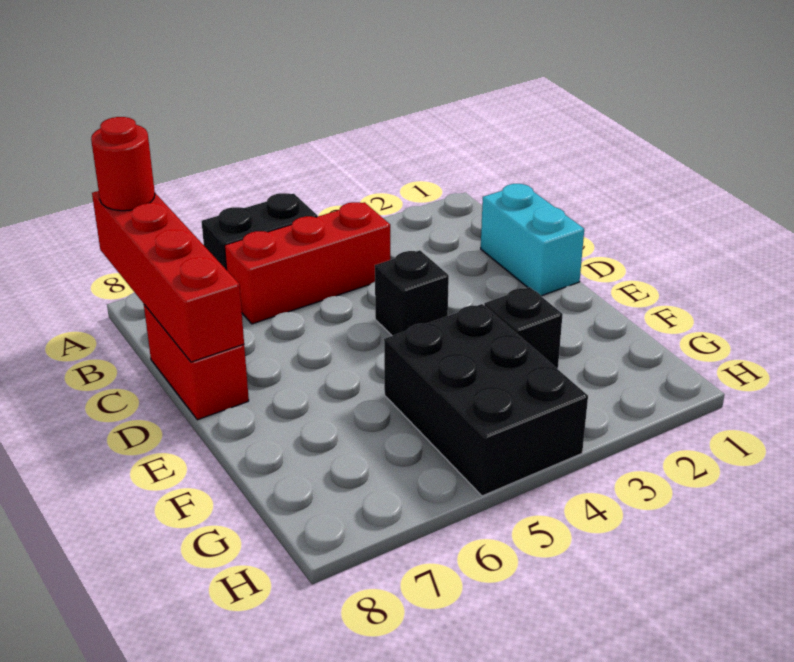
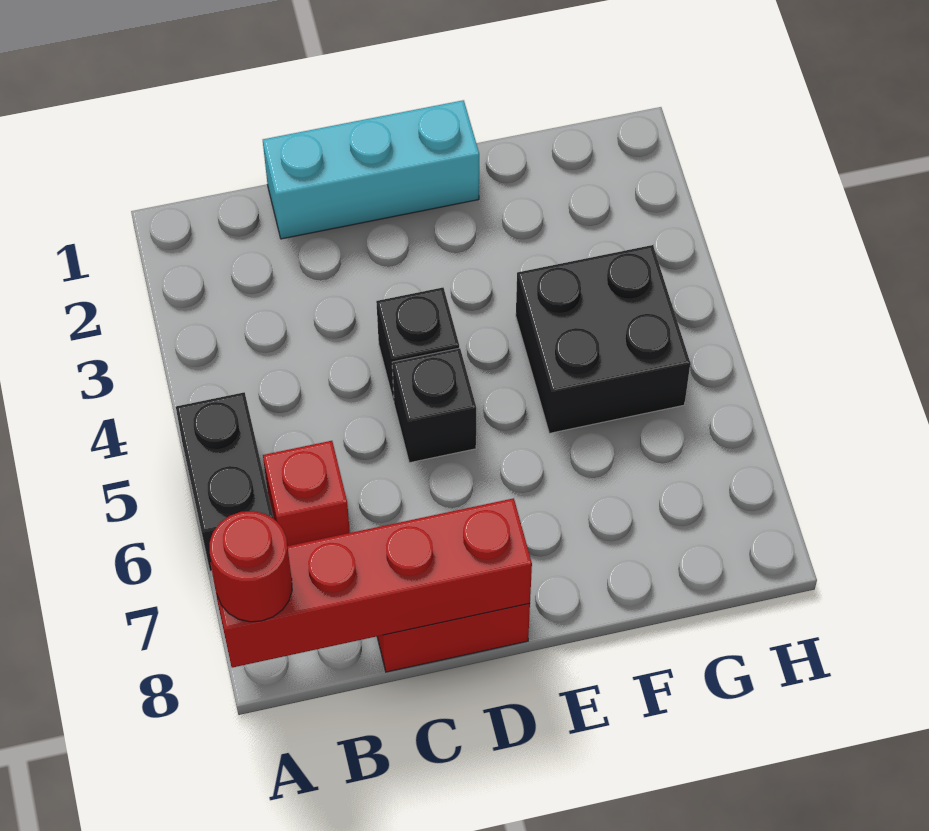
red 1x3 brick [225,202,390,324] -> red 1x1 brick [263,441,350,546]
cyan 1x2 brick [481,184,584,296] -> cyan 1x3 brick [263,100,479,239]
black 1x1 brick [484,287,563,369] -> black 1x1 brick moved to [392,348,476,463]
black 2x3 brick [384,304,588,496] -> black 2x2 brick [516,245,690,433]

